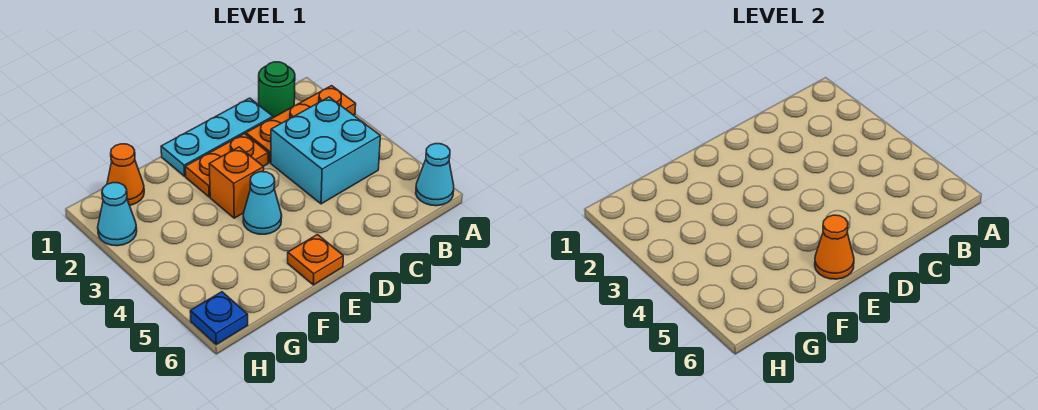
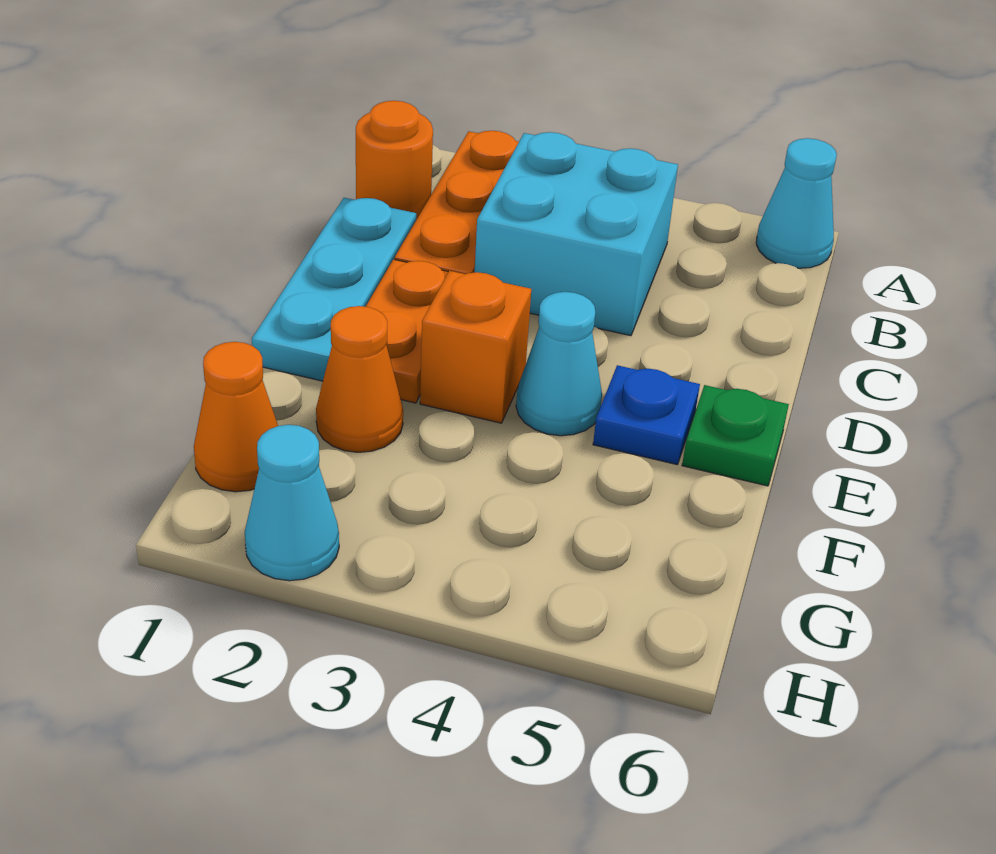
green 1x1 round brick [259,62,295,118] -> orange 1x1 round brick [356,101,433,220]
orange 1x1 plate [288,235,343,285] -> green 1x1 plate [682,385,789,486]
orange 1x1 cone [815,215,854,279] -> orange 1x1 cone moved to [316,306,403,452]
blue 1x1 plate [190,292,248,344] -> blue 1x1 plate moved to [593,365,700,465]

